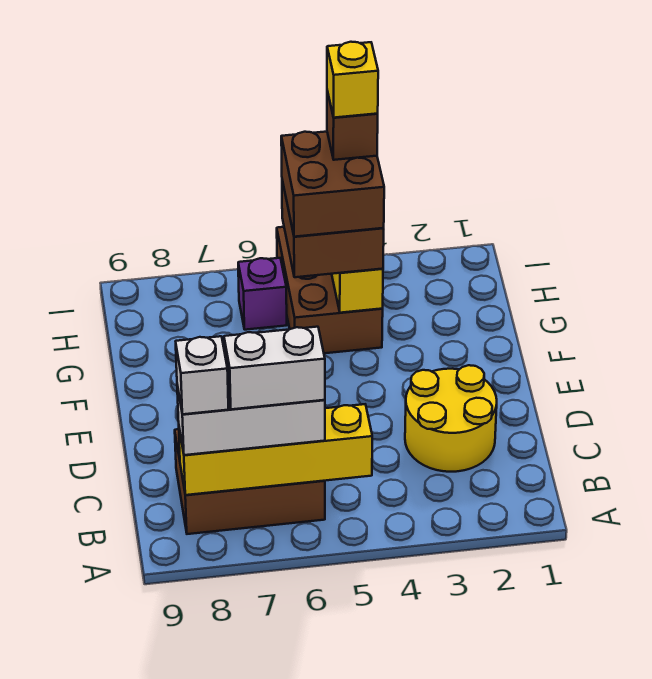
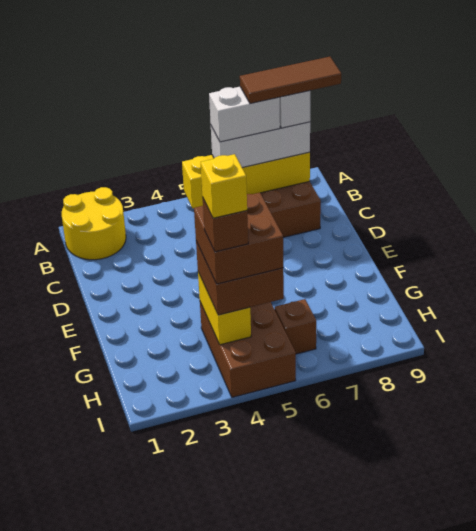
none -> brown 1x3 tile [240,57,341,104]
yellow 2x2 round brick [405,365,497,472] -> yellow 2x2 round brick moved to [62,187,126,260]
purple 1x1 brick [238,258,287,330] -> brown 1x1 brick [275,299,316,354]

